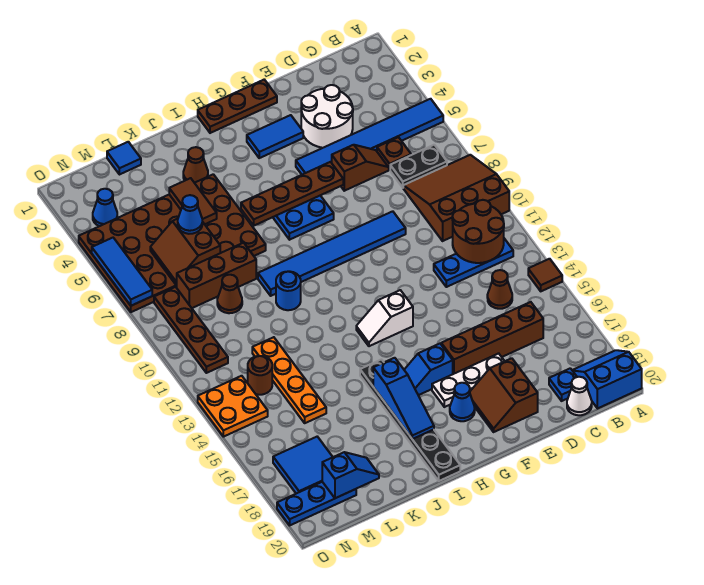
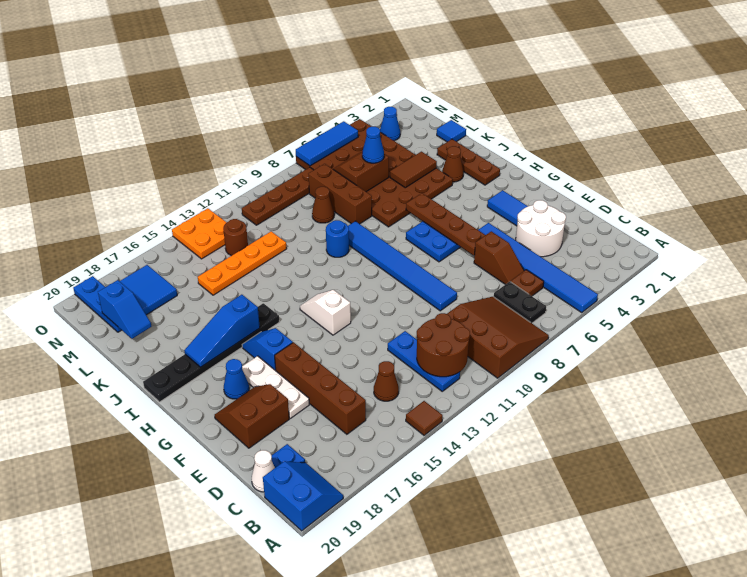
brown 1x3 plate [198,80,277,133] -> brown 1x3 plate moved to [437,139,500,185]

